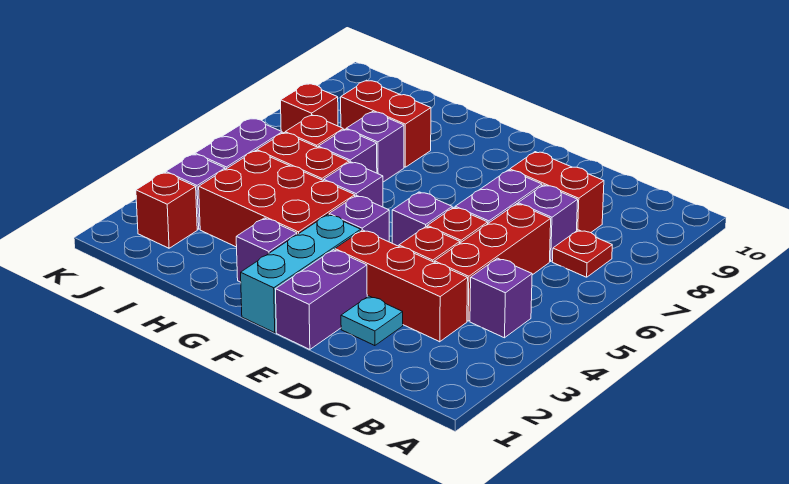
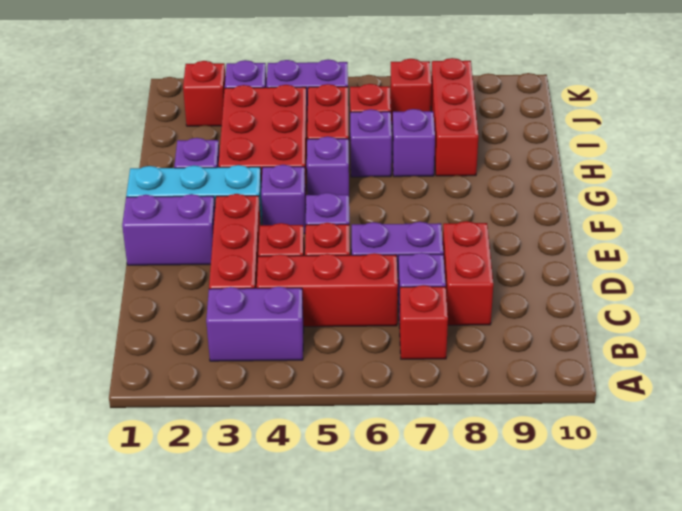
purple 1x1 brick [470,258,532,338] -> purple 1x2 brick [206,287,304,361]
red 1x1 plate [552,230,612,277] -> red 1x1 brick [399,285,448,359]
cyan 1x1 plate [341,296,403,346] -> none
red 1x2 brick [341,80,431,167] -> red 1x3 brick [431,58,478,176]

